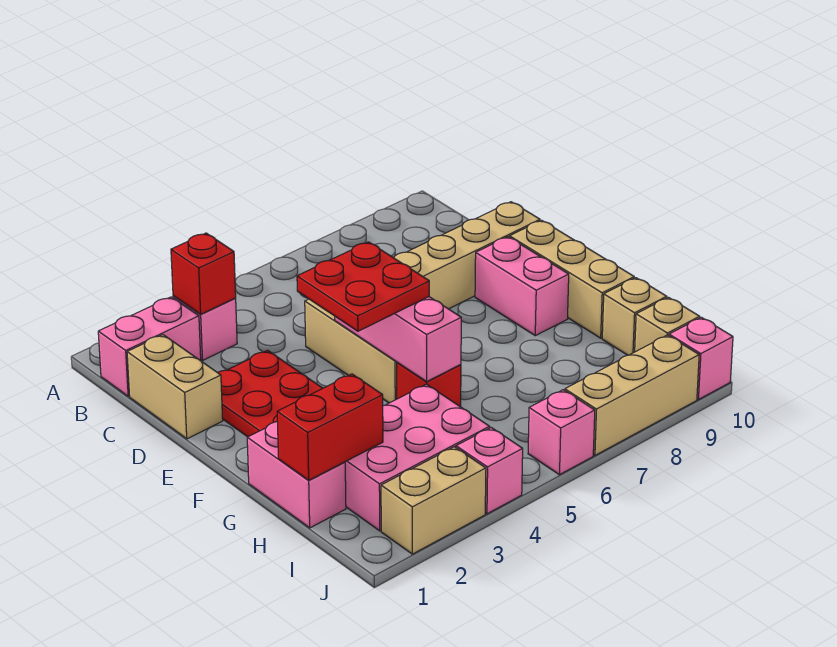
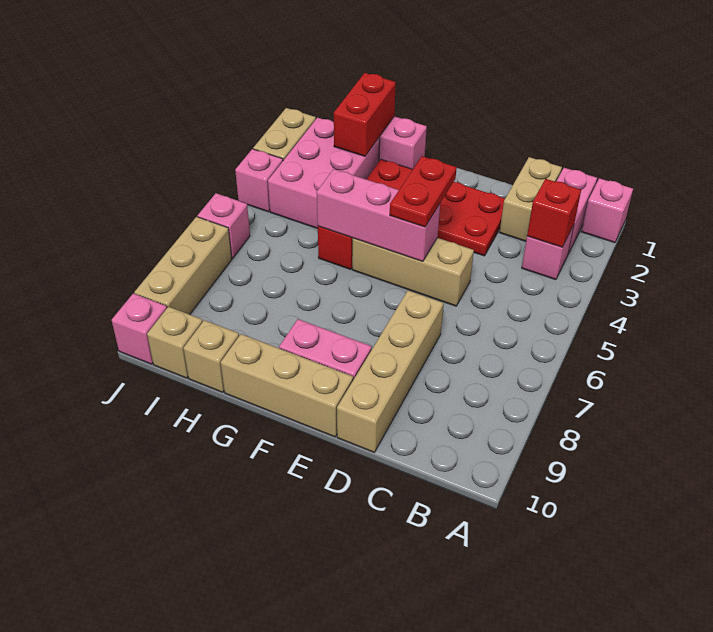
none -> pink 1x1 brick [581,178,633,243]
tan 1x2 brick [127,335,223,439] -> tan 1x2 brick turned to [500,157,562,241]
red 2x2 plate [297,242,429,331] -> red 1x2 plate [390,156,457,227]

